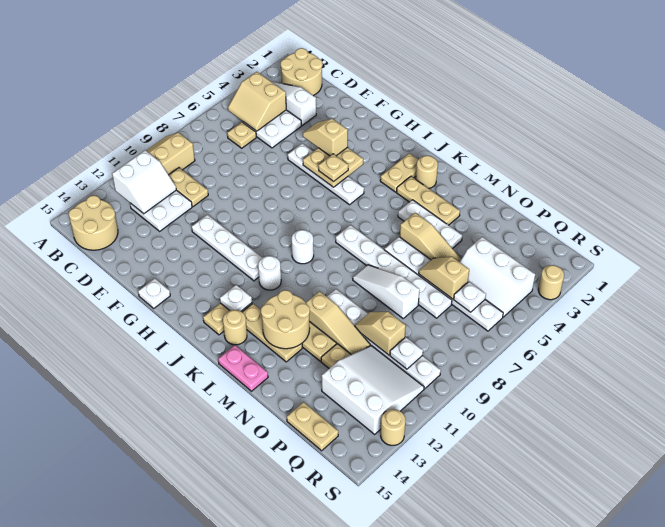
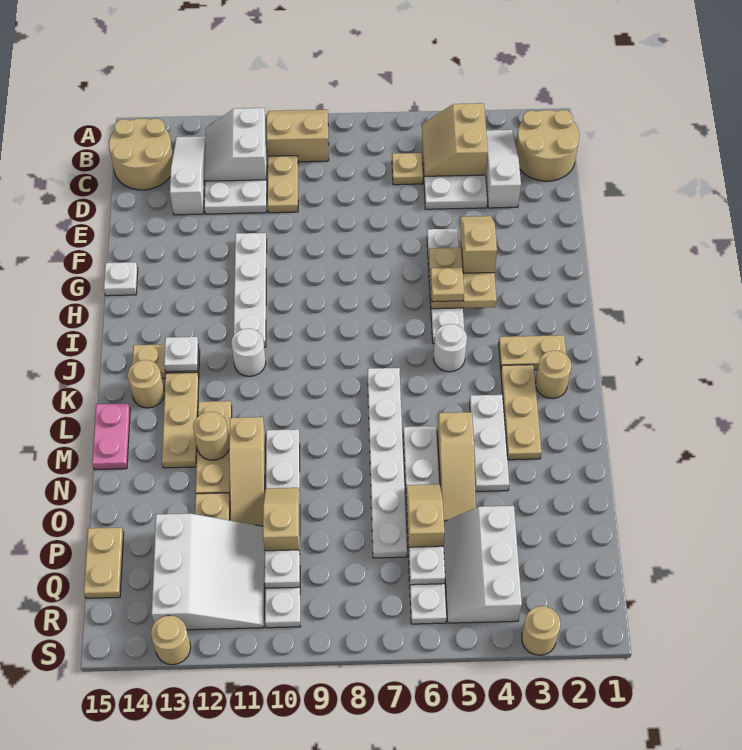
white 2x2 slope [112,150,176,214] -> white 2x2 slope turned to [204,108,267,181]
white 1x1 round brick [292,230,314,264] -> white 1x1 round brick moved to [433,324,467,372]
tan 2x2 round brick [261,290,310,349] -> tan 1x1 round brick [193,412,229,460]
white 1x3 slope [353,265,420,318] -> white 1x3 slope moved to [170,136,206,215]

